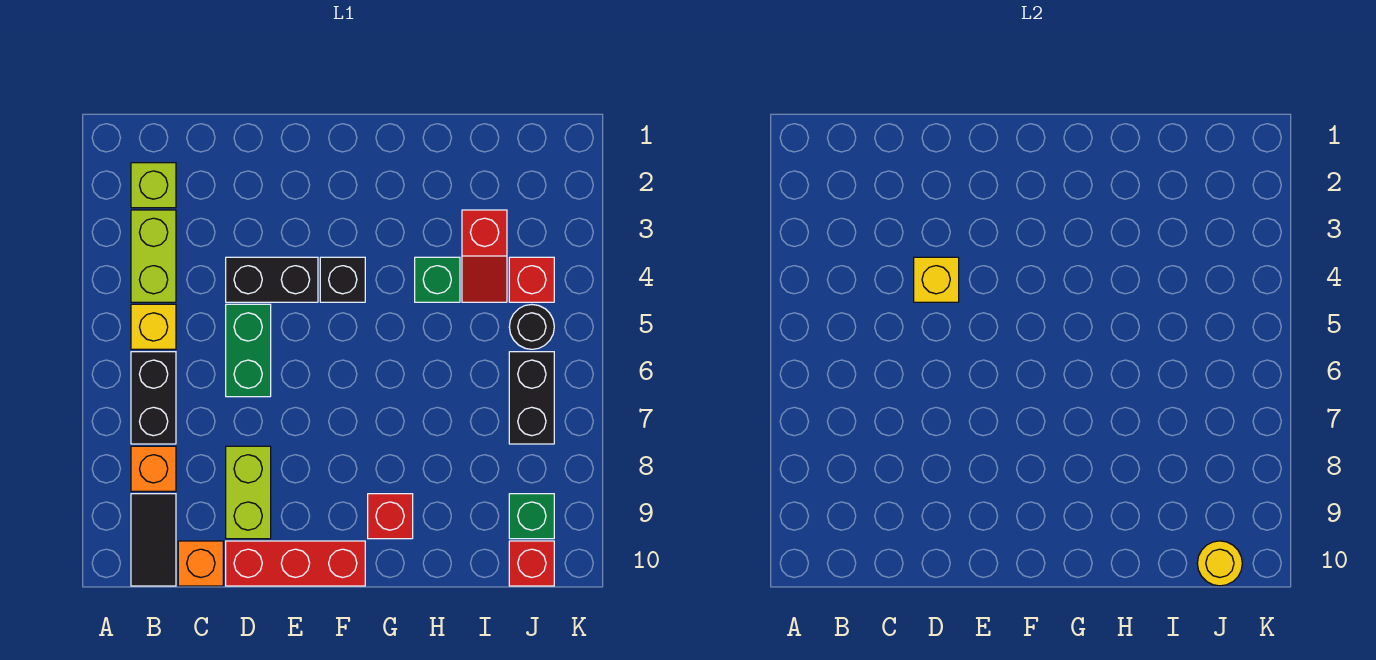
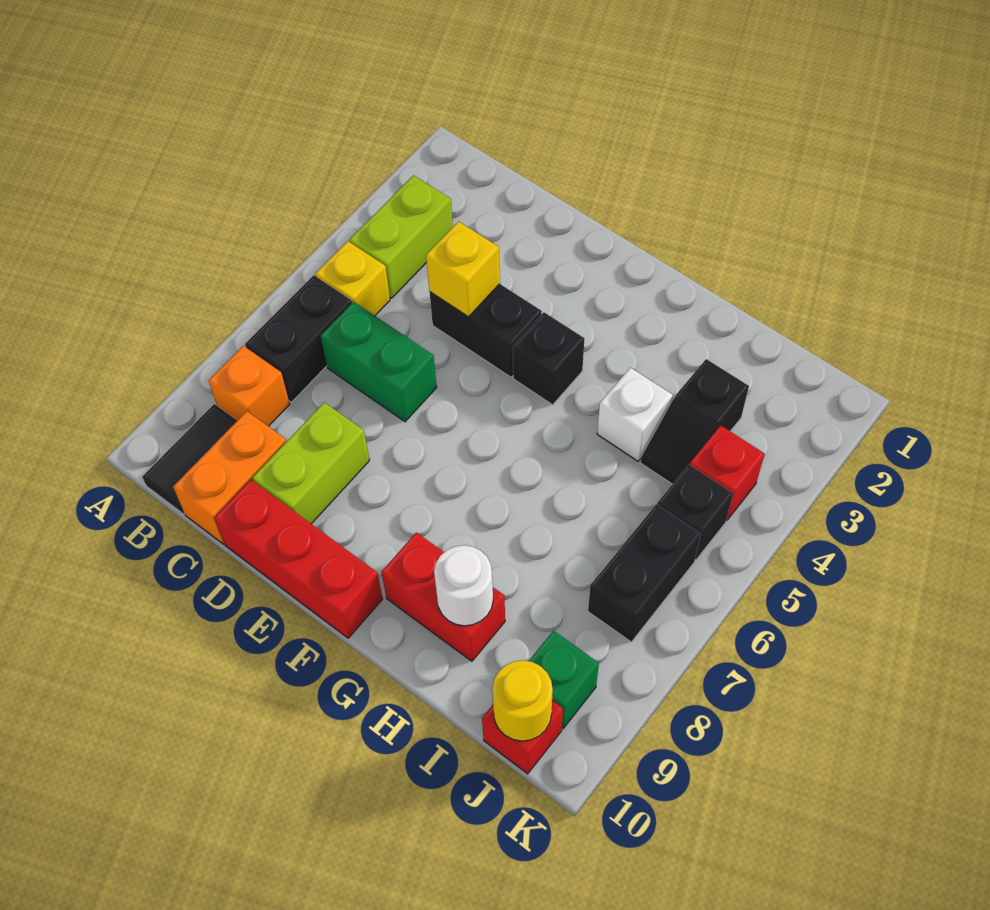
lime 1x1 brick [131,163,176,208] -> none
orange 1x1 brick [178,541,223,586] -> orange 1x2 brick [173,411,287,544]
green 1x2 brick [226,304,271,397] -> green 1x2 brick turned to [321,302,437,422]
red 1x1 brick [368,494,413,539] -> red 1x2 brick [381,532,505,661]
green 1x1 brick [415,257,460,302] -> white 1x1 brick [597,368,673,461]
none -> white 1x1 round brick [434,545,493,626]
red 1x2 slope [462,210,507,302] -> black 1x2 slope [640,359,749,484]
black 1x1 round brick [509,305,554,349] -> black 1x1 brick [658,465,733,560]

